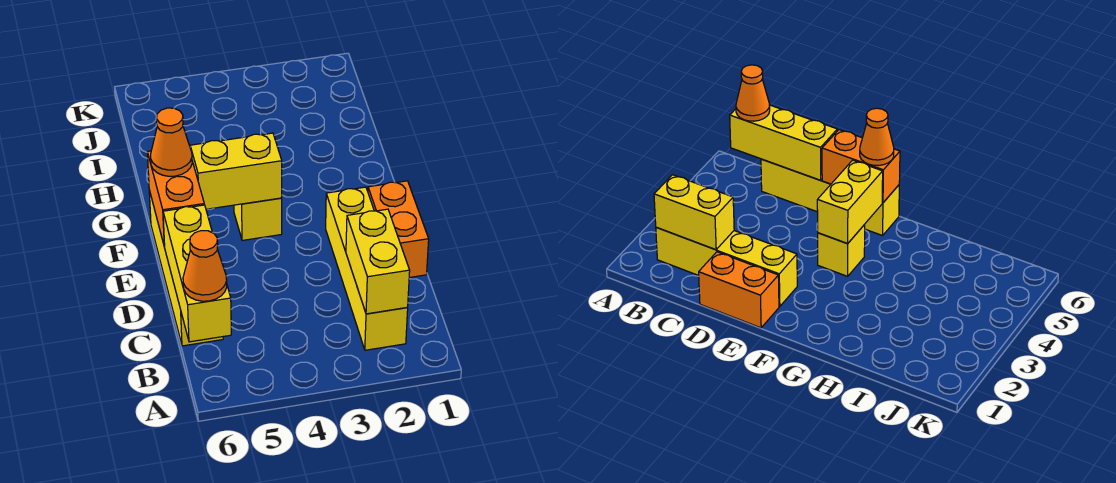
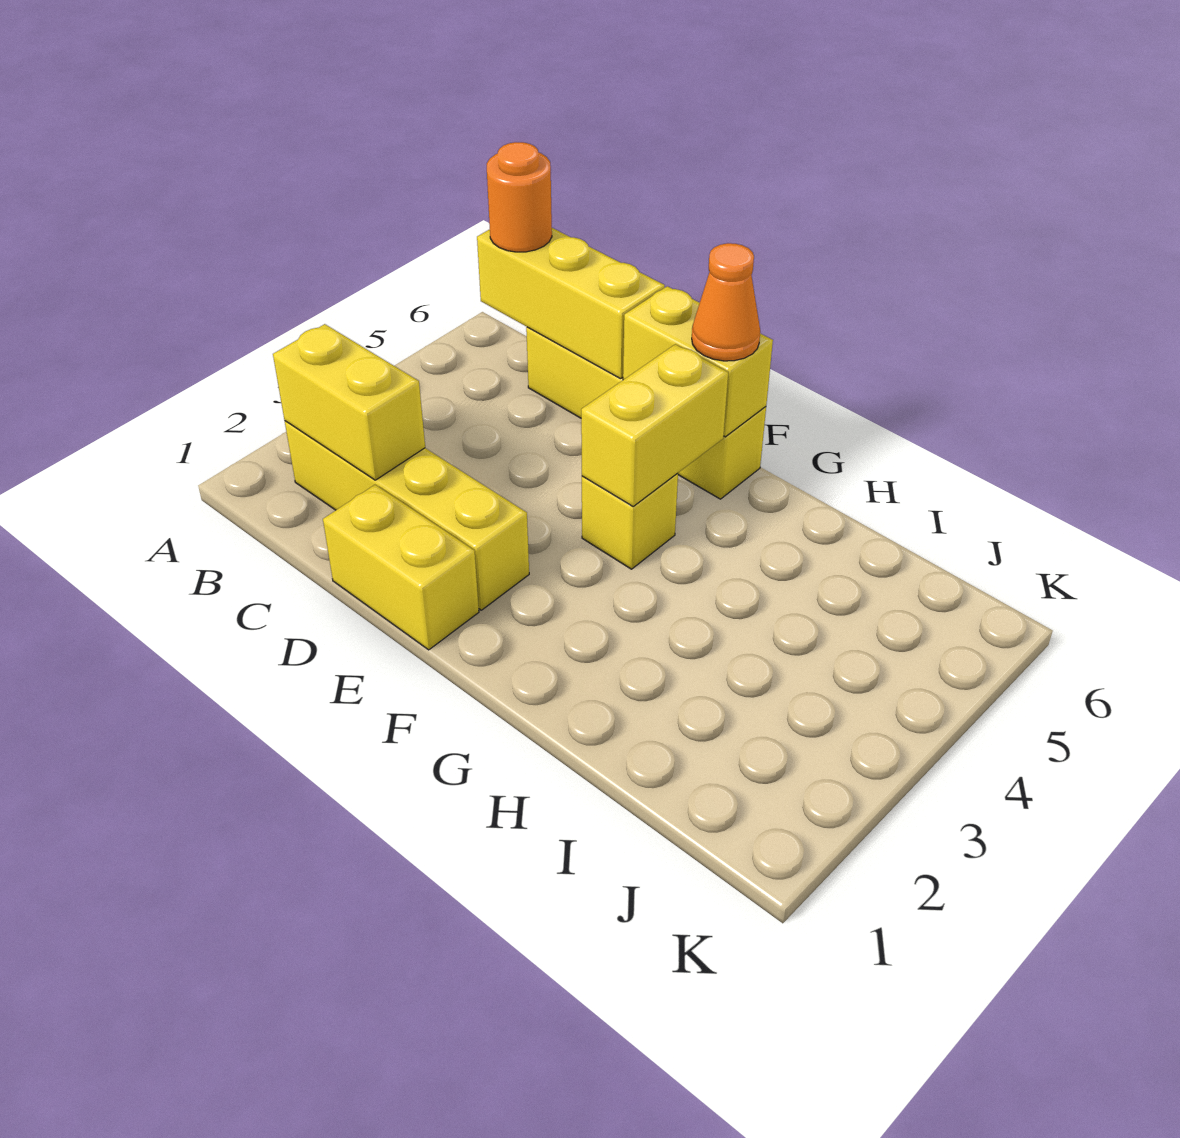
orange 1x1 cone [183,231,227,301] -> orange 1x1 round brick [487,142,552,252]
orange 1x2 brick [368,181,429,278] -> yellow 1x2 brick [323,485,479,650]
orange 1x2 brick [147,151,204,247] -> yellow 1x2 brick [623,286,773,437]

